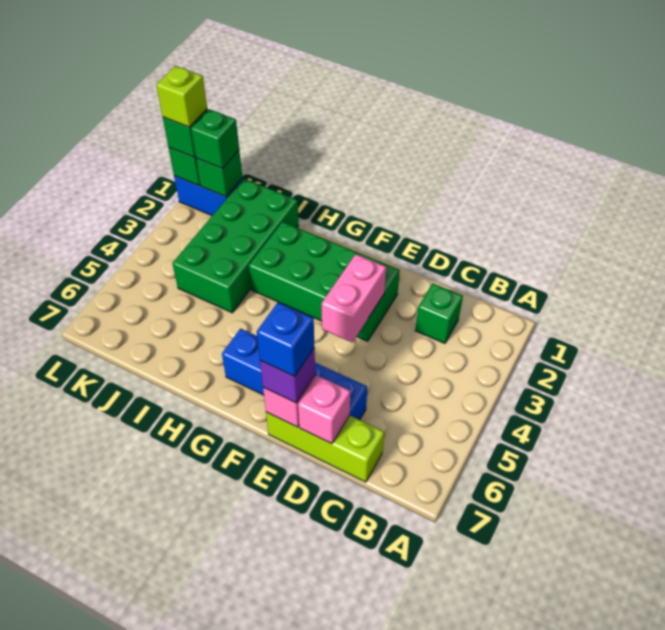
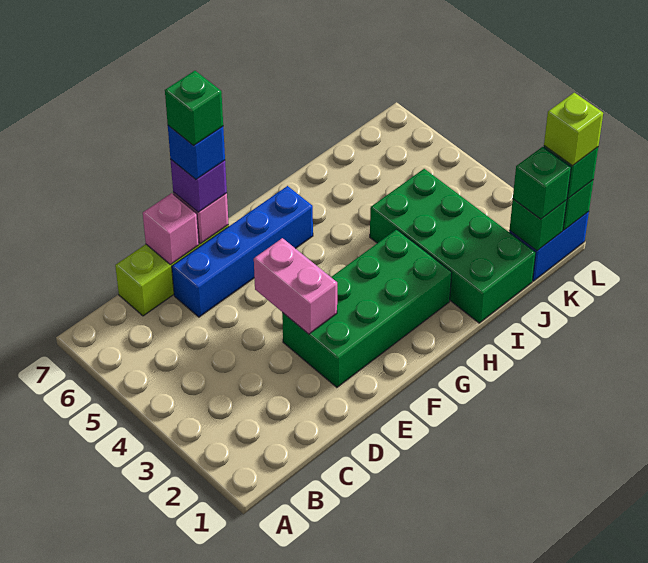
green 1x1 brick [415,284,463,343] -> green 1x1 brick moved to [165,71,223,145]

